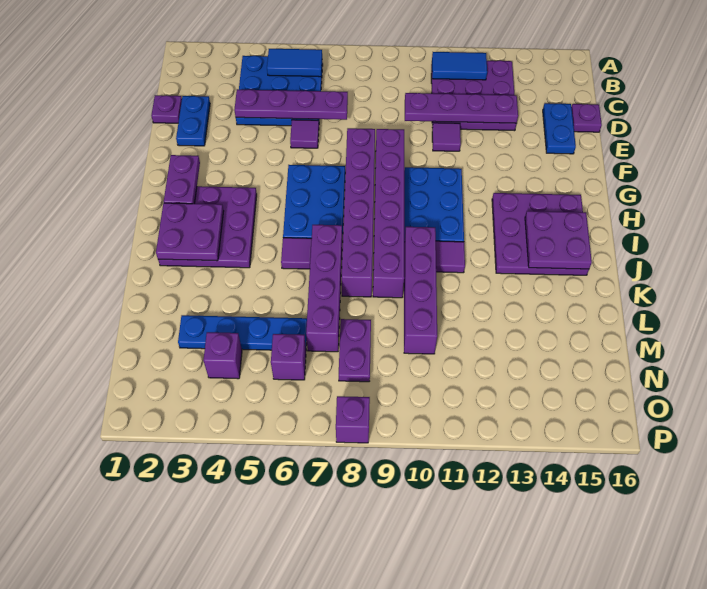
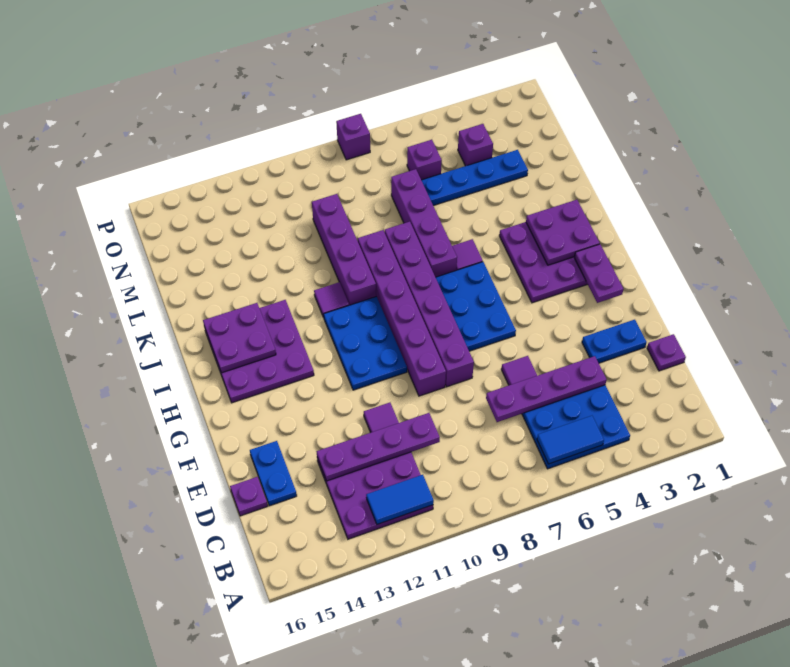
blue 1x2 plate [176,96,210,146] -> blue 1x2 plate turned to [582,320,647,363]
purple 1x2 plate [339,319,371,382] -> none

